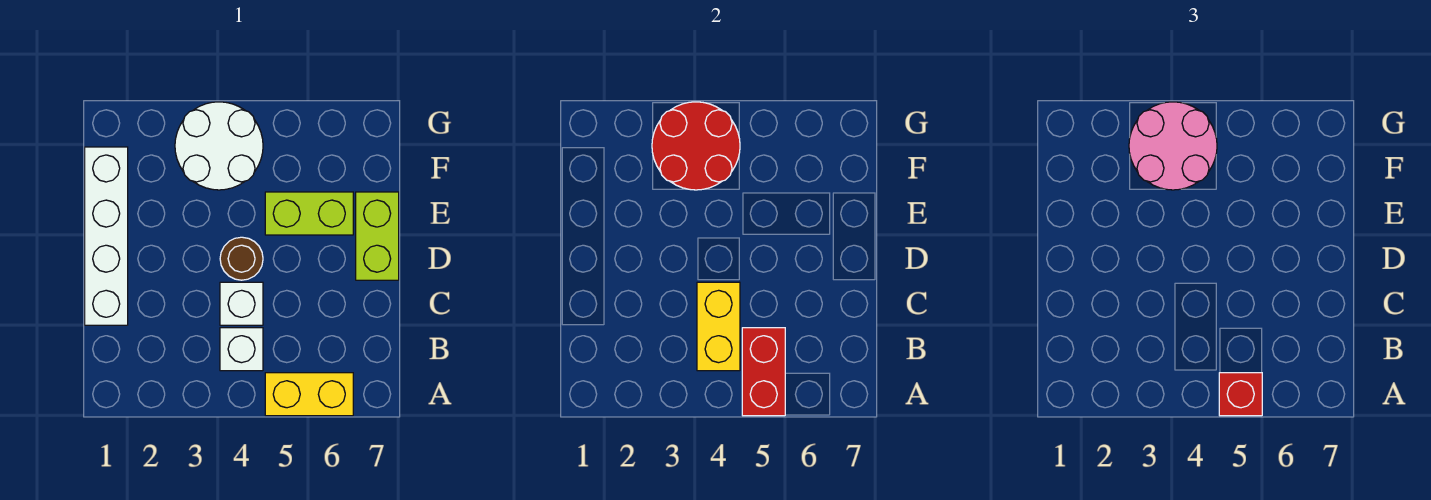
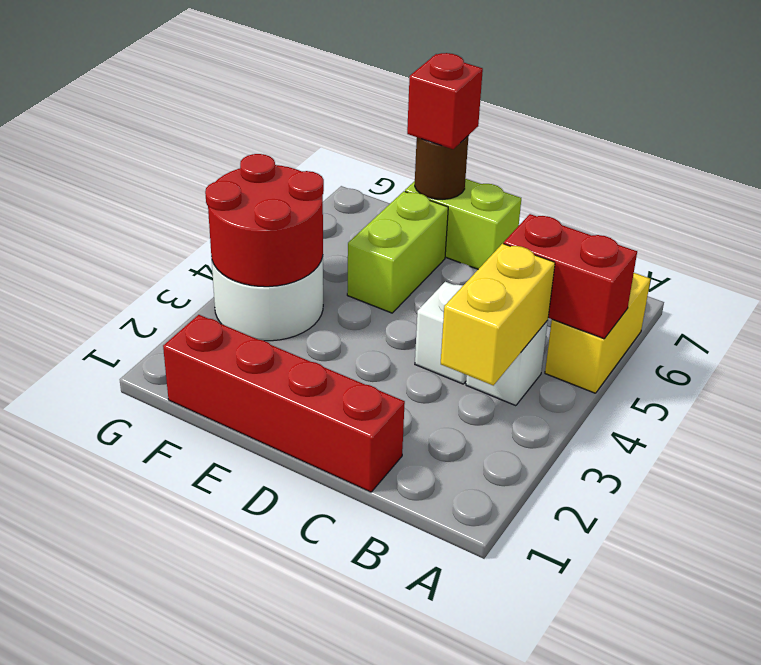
red 1x1 brick [1219,373,1262,416] -> red 1x1 brick moved to [407,53,483,149]
yellow 1x2 brick [697,282,740,371] -> yellow 1x2 brick turned to [441,244,555,385]
white 1x4 brick [85,147,128,325] -> red 1x4 brick [163,315,405,492]
brown 1x1 round brick [220,237,263,280] -> brown 1x1 round brick moved to [415,135,469,200]
pink 2x2 round brick [1129,102,1217,190] -> none

